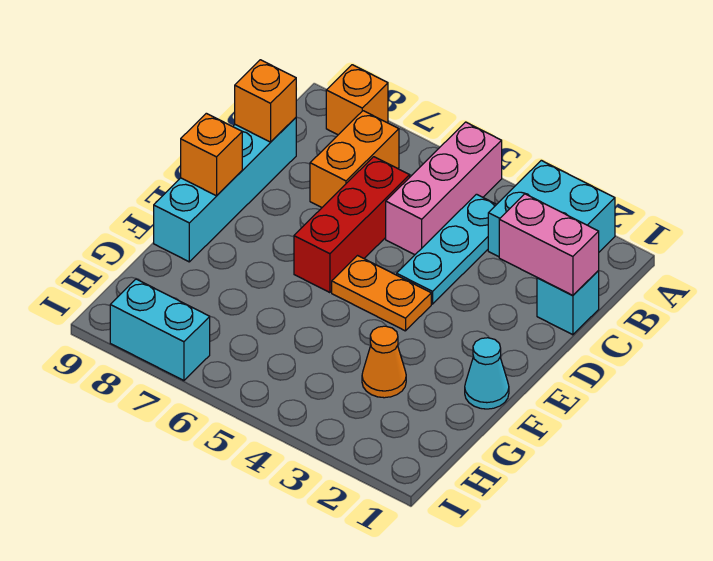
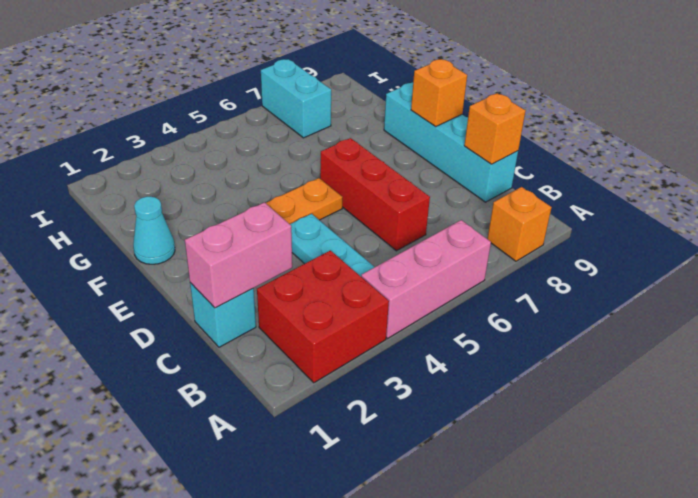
cyan 2x2 brick [488,160,615,257] -> red 2x2 brick [257,250,389,383]
pink 1x3 brick [386,122,502,255] -> pink 1x3 brick turned to [361,220,491,338]
orange 1x2 brick [310,111,399,207] -> none
orange 1x1 cone [362,326,406,398] -> none
cyan 1x2 brick [110,279,210,381] -> cyan 1x2 brick turned to [261,59,331,138]

